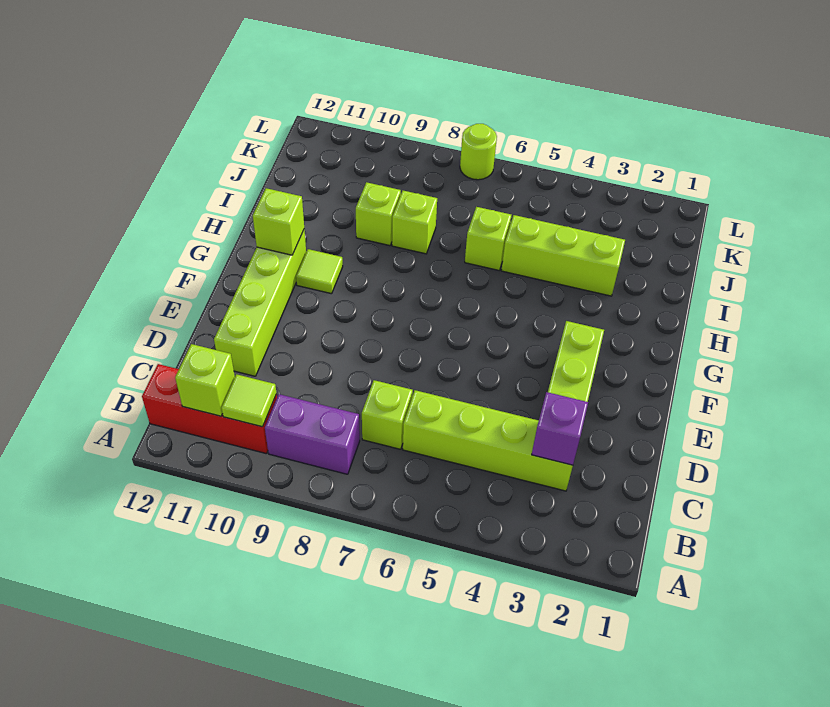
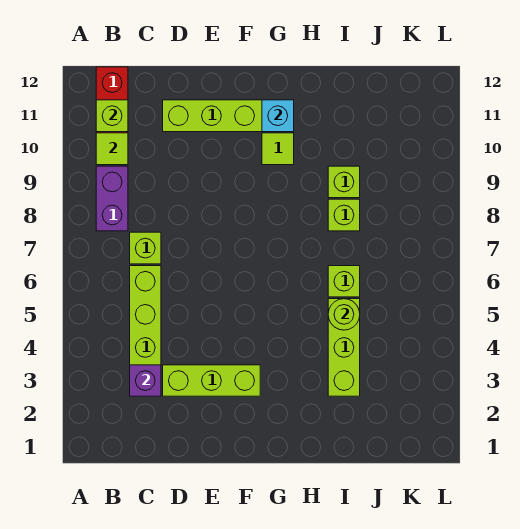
lime 1x1 brick [253,188,304,255] -> cyan 1x1 brick [262,100,294,132]
lime 1x1 round brick [460,124,497,180] -> lime 1x1 round brick moved to [328,299,360,330]

